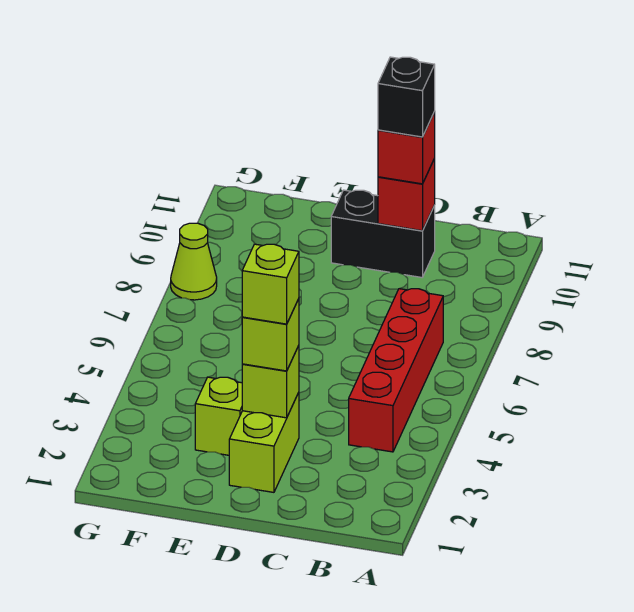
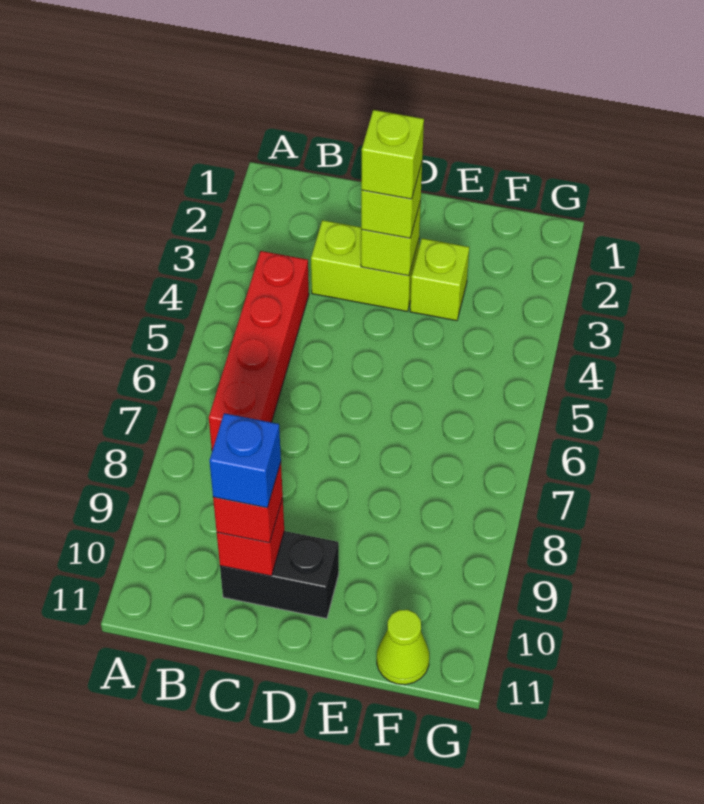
black 1x1 brick [378,57,435,137] -> blue 1x1 brick [209,413,281,508]
lime 1x2 brick [229,392,299,492] -> lime 1x2 brick turned to [311,220,419,311]
lime 1x1 cone [171,223,217,300] -> lime 1x1 cone moved to [377,610,430,685]

